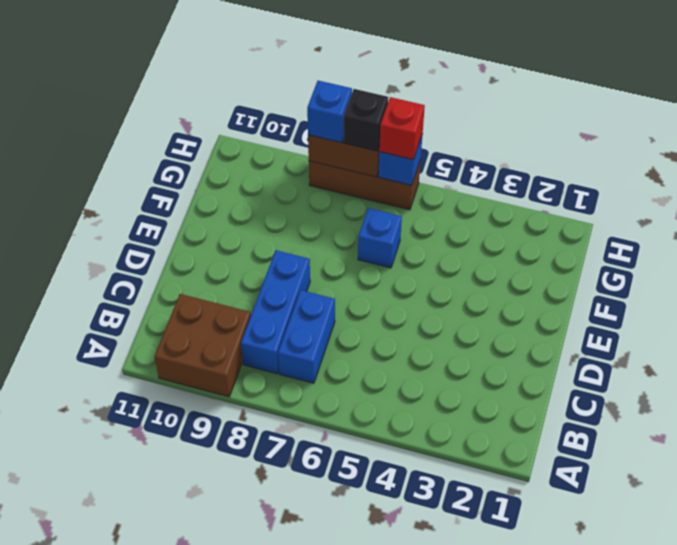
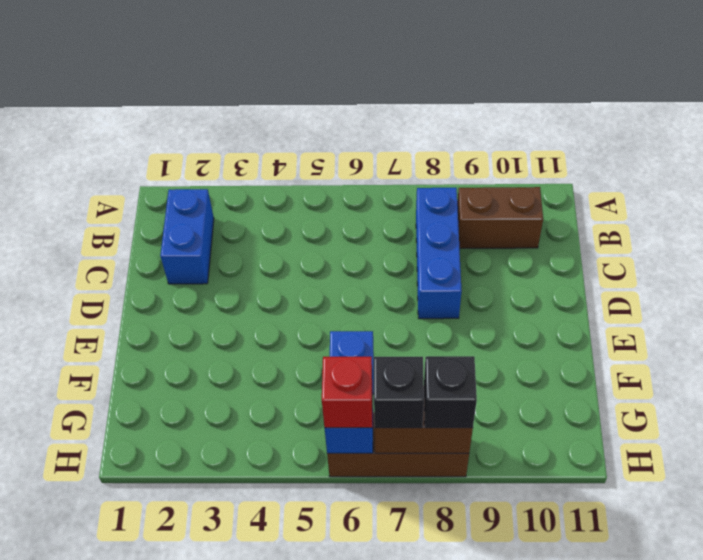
brown 2x2 brick [155,294,251,397] -> brown 1x2 brick [457,187,543,248]
blue 1x2 brick [278,290,335,383] -> blue 1x2 brick moved to [160,189,214,284]
blue 1x1 brick [307,81,352,143] -> black 1x1 brick [424,356,477,428]

